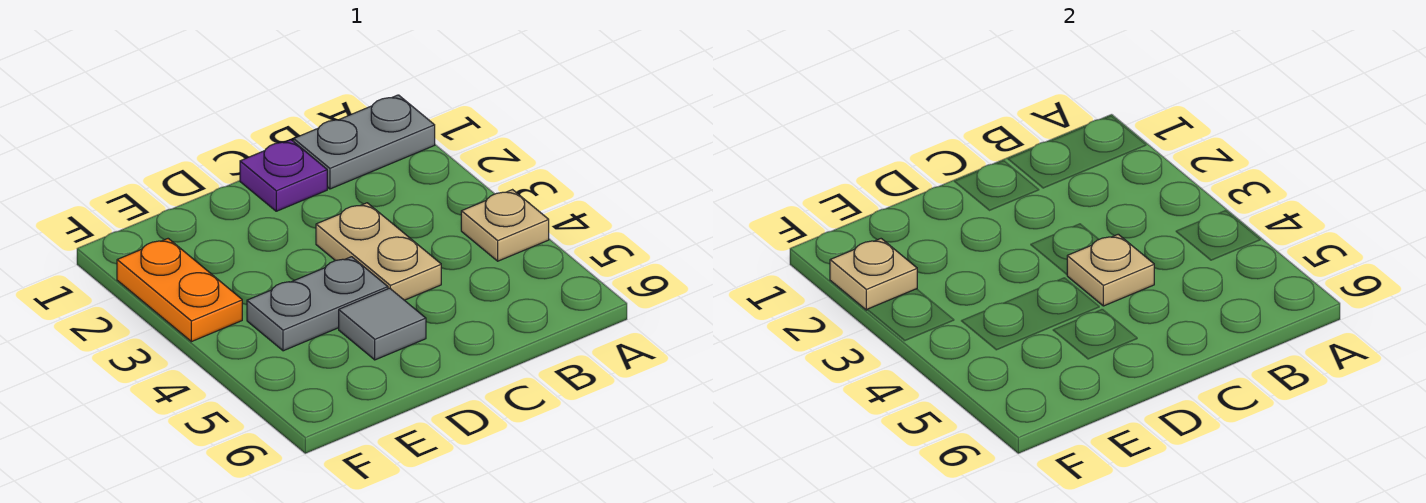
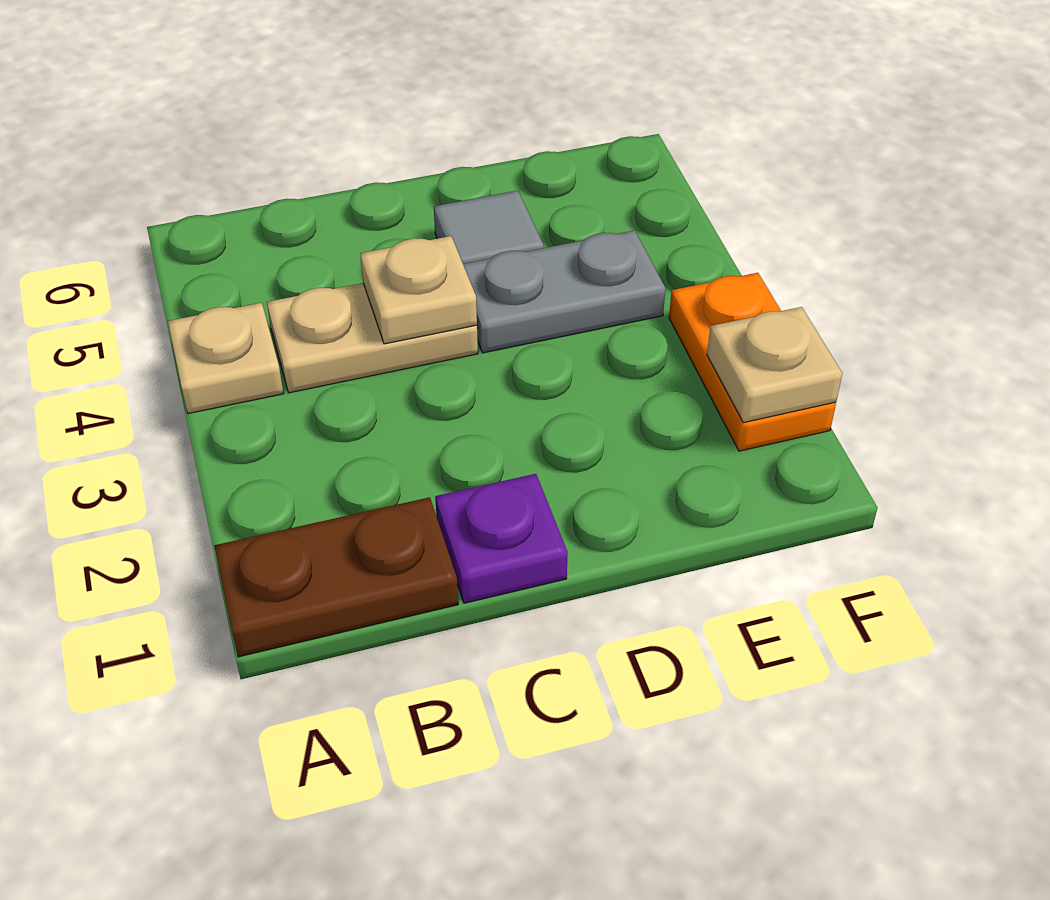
grey 1x2 plate [294,95,435,189] -> brown 1x2 plate [214,497,458,657]
tan 1x2 plate [316,203,441,300] -> tan 1x2 plate turned to [267,283,478,393]

